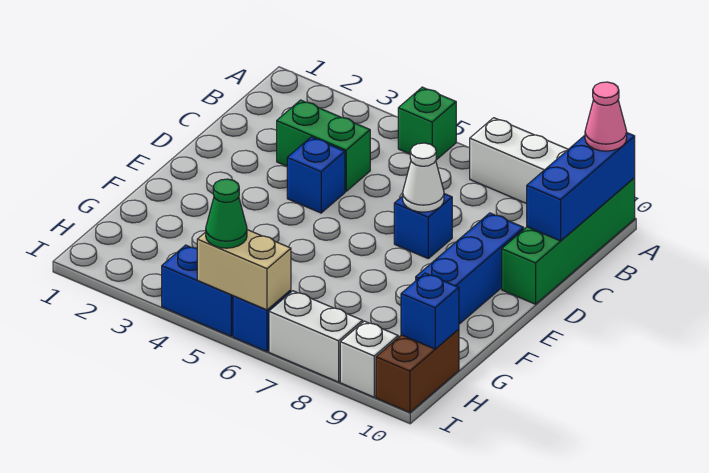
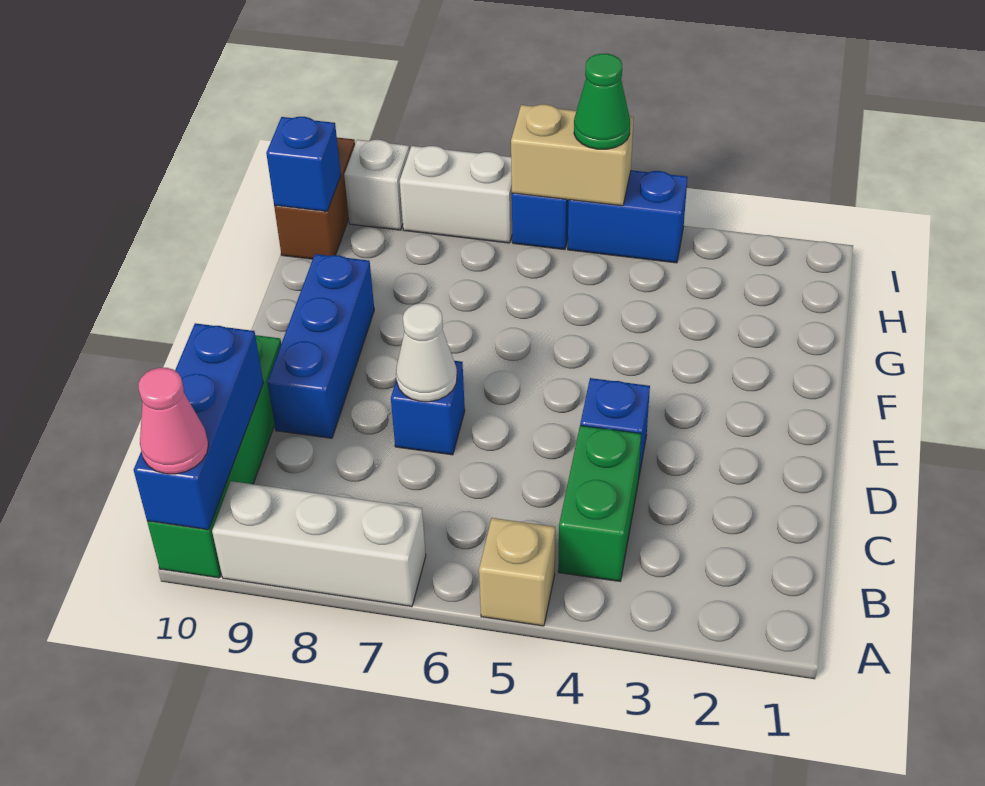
green 1x1 brick [398,87,456,160] -> tan 1x1 brick [479,518,555,626]
green 1x2 brick [277,100,370,191] -> green 1x2 brick turned to [558,425,641,581]

